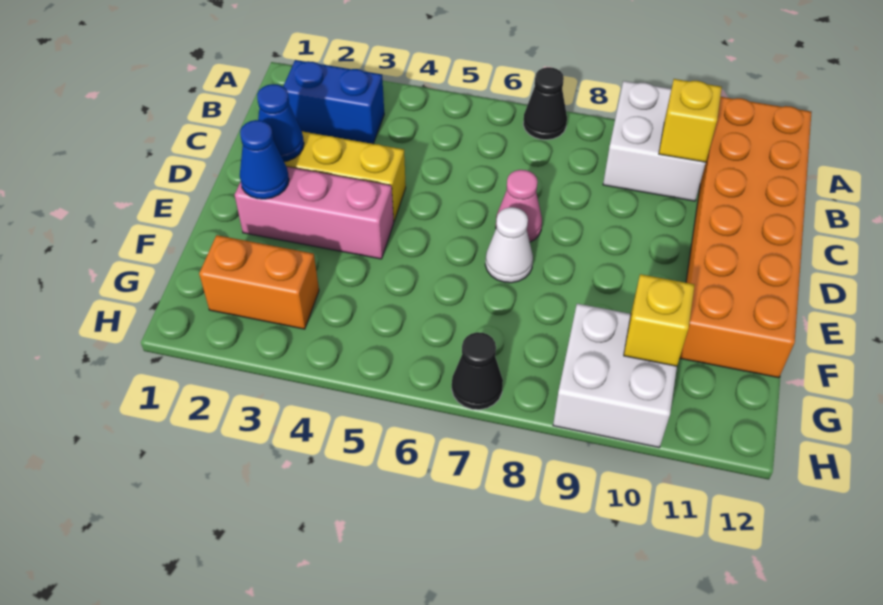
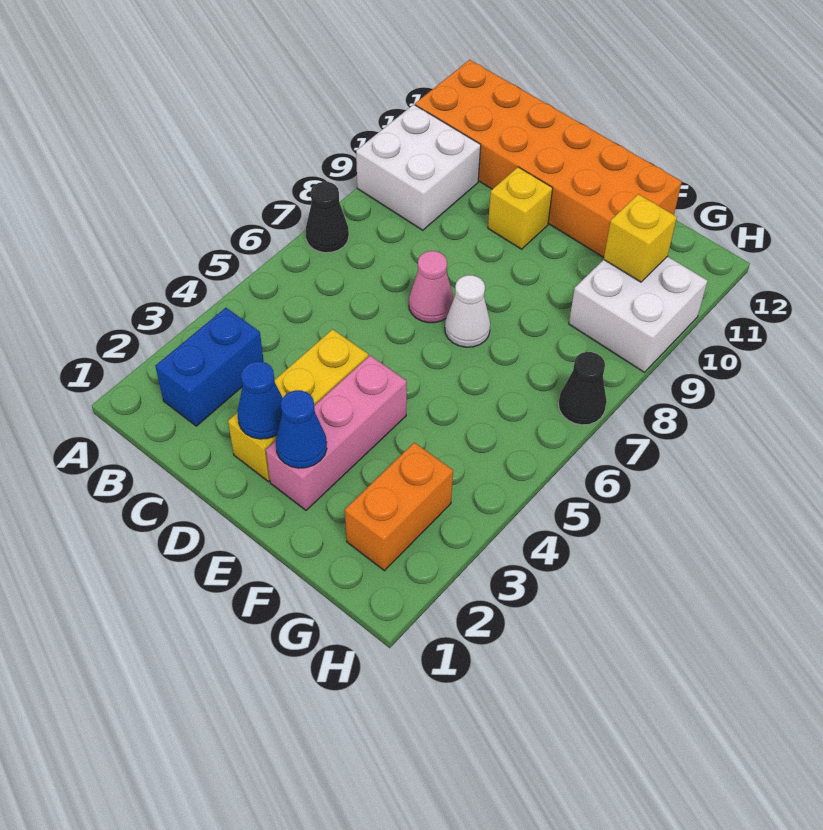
yellow 1x1 brick [659,79,722,163] -> yellow 1x1 brick moved to [488,167,553,249]

